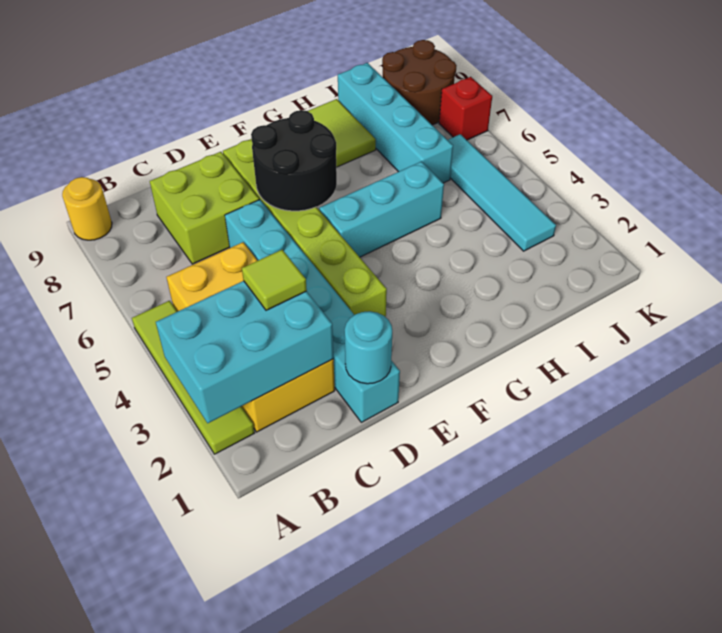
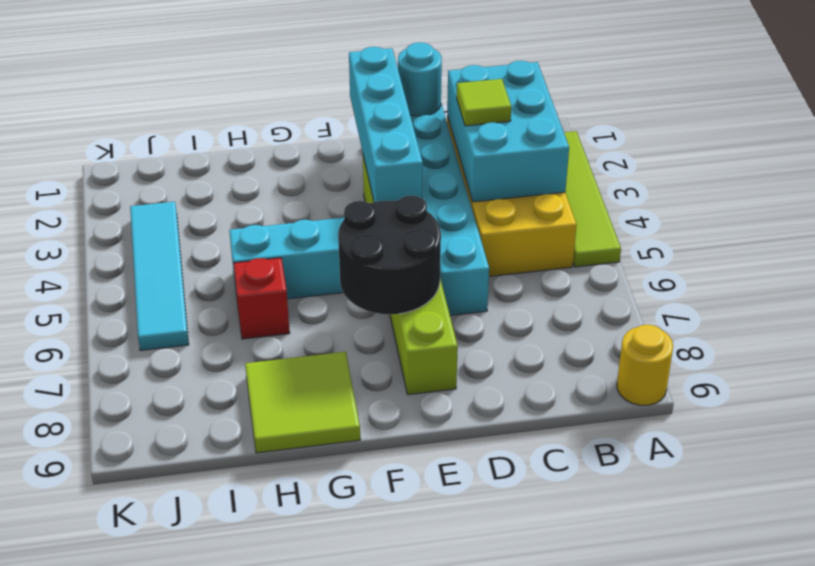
cyan 2x3 brick [156,281,334,423] -> cyan 2x3 brick turned to [447,61,569,202]
lime 2x2 brick [150,152,259,264] -> none
cyan 1x4 brick [338,63,453,183] -> cyan 1x4 brick moved to [349,47,423,202]
brown 2x2 round brick [382,40,457,125] -> none
red 1x1 brick [439,77,492,140] -> red 1x1 brick moved to [233,258,290,339]

